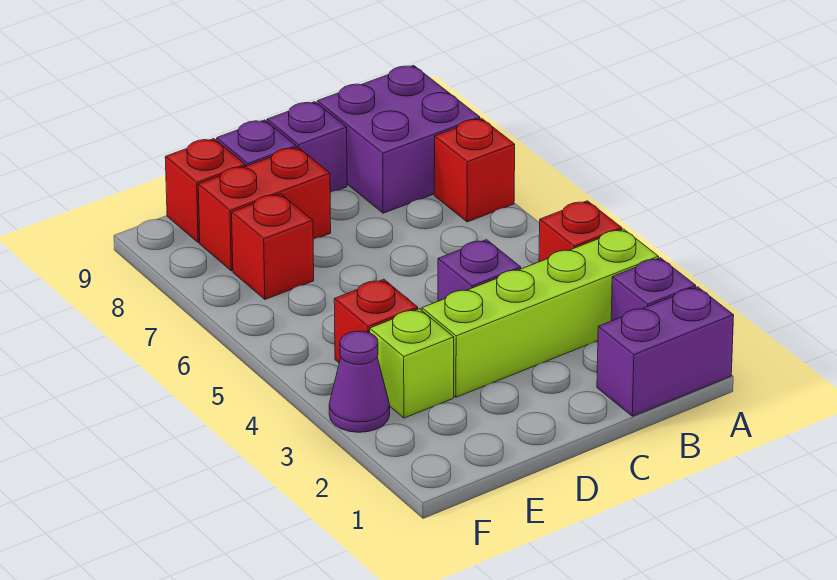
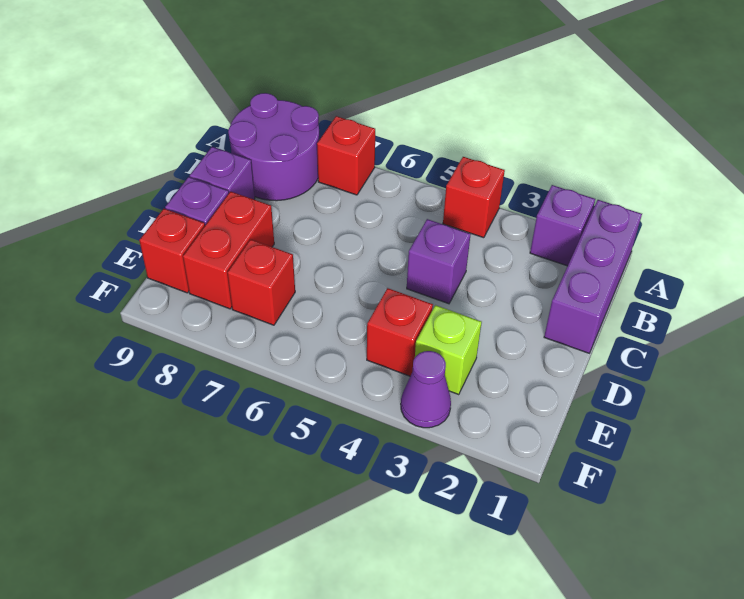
purple 1x2 brick [597,287,734,416] -> purple 1x3 brick [544,200,642,353]
lime 1x4 brick [422,229,659,397] -> none
purple 2x2 brick [317,65,480,213] -> purple 2x2 round brick [228,93,319,201]

